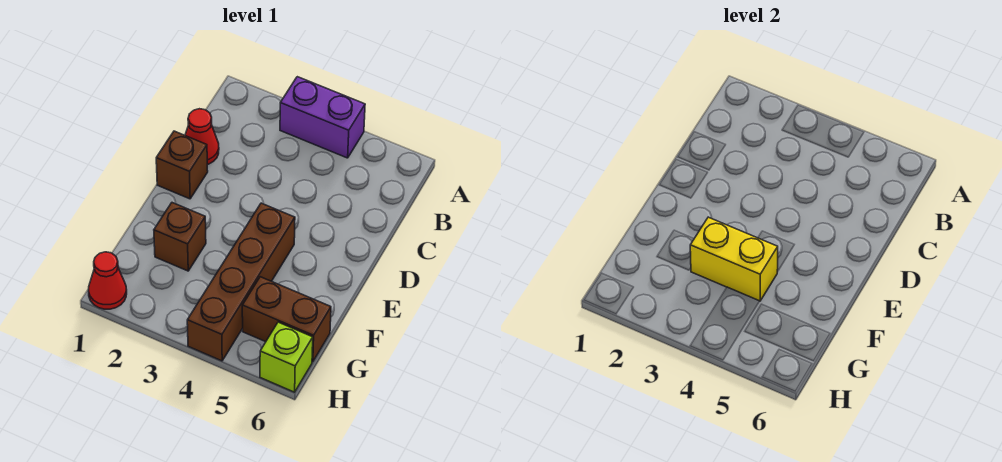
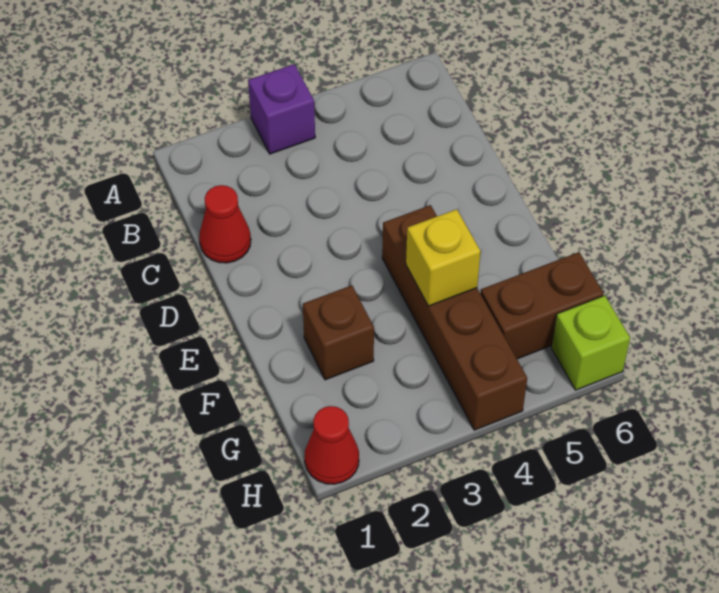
purple 1x2 brick [280,77,365,158] -> purple 1x1 brick [248,64,315,154]
brown 1x1 brick [156,131,208,199] -> none
yellow 1x2 brick [690,217,778,301] -> yellow 1x1 brick [406,209,481,306]

